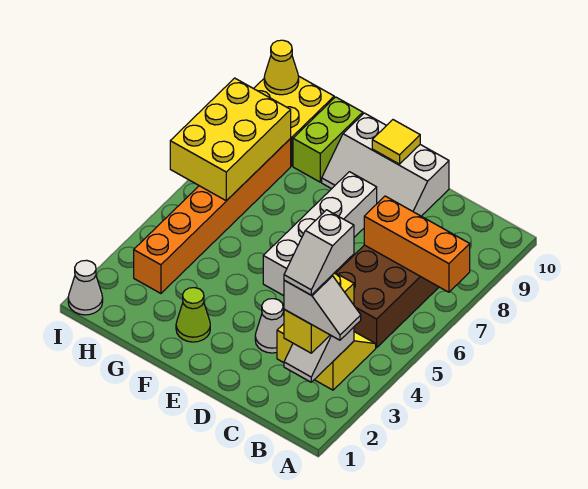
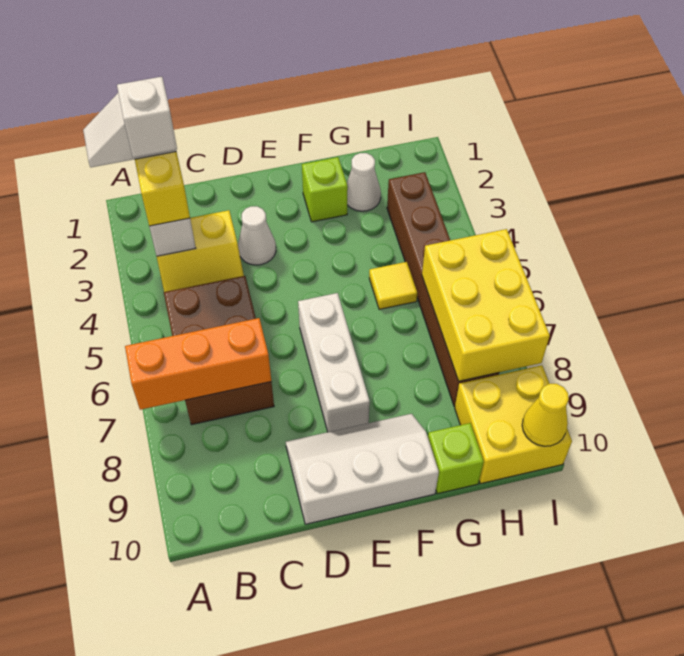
white 1x4 brick [263,172,377,296] -> white 1x3 brick [298,293,370,432]
yellow 1x1 tile [372,120,420,164] -> yellow 1x1 tile moved to [369,262,417,309]
lime 1x1 cone [176,288,210,342] -> lime 1x1 brick [302,157,348,222]
lime 1x2 brick [293,97,363,182] -> lime 1x1 brick [428,423,484,494]
orange 1x6 brick [134,139,291,293] -> brown 1x6 brick [387,172,499,406]
white 1x1 cone [68,260,103,315] -> white 1x1 cone moved to [347,153,381,211]

